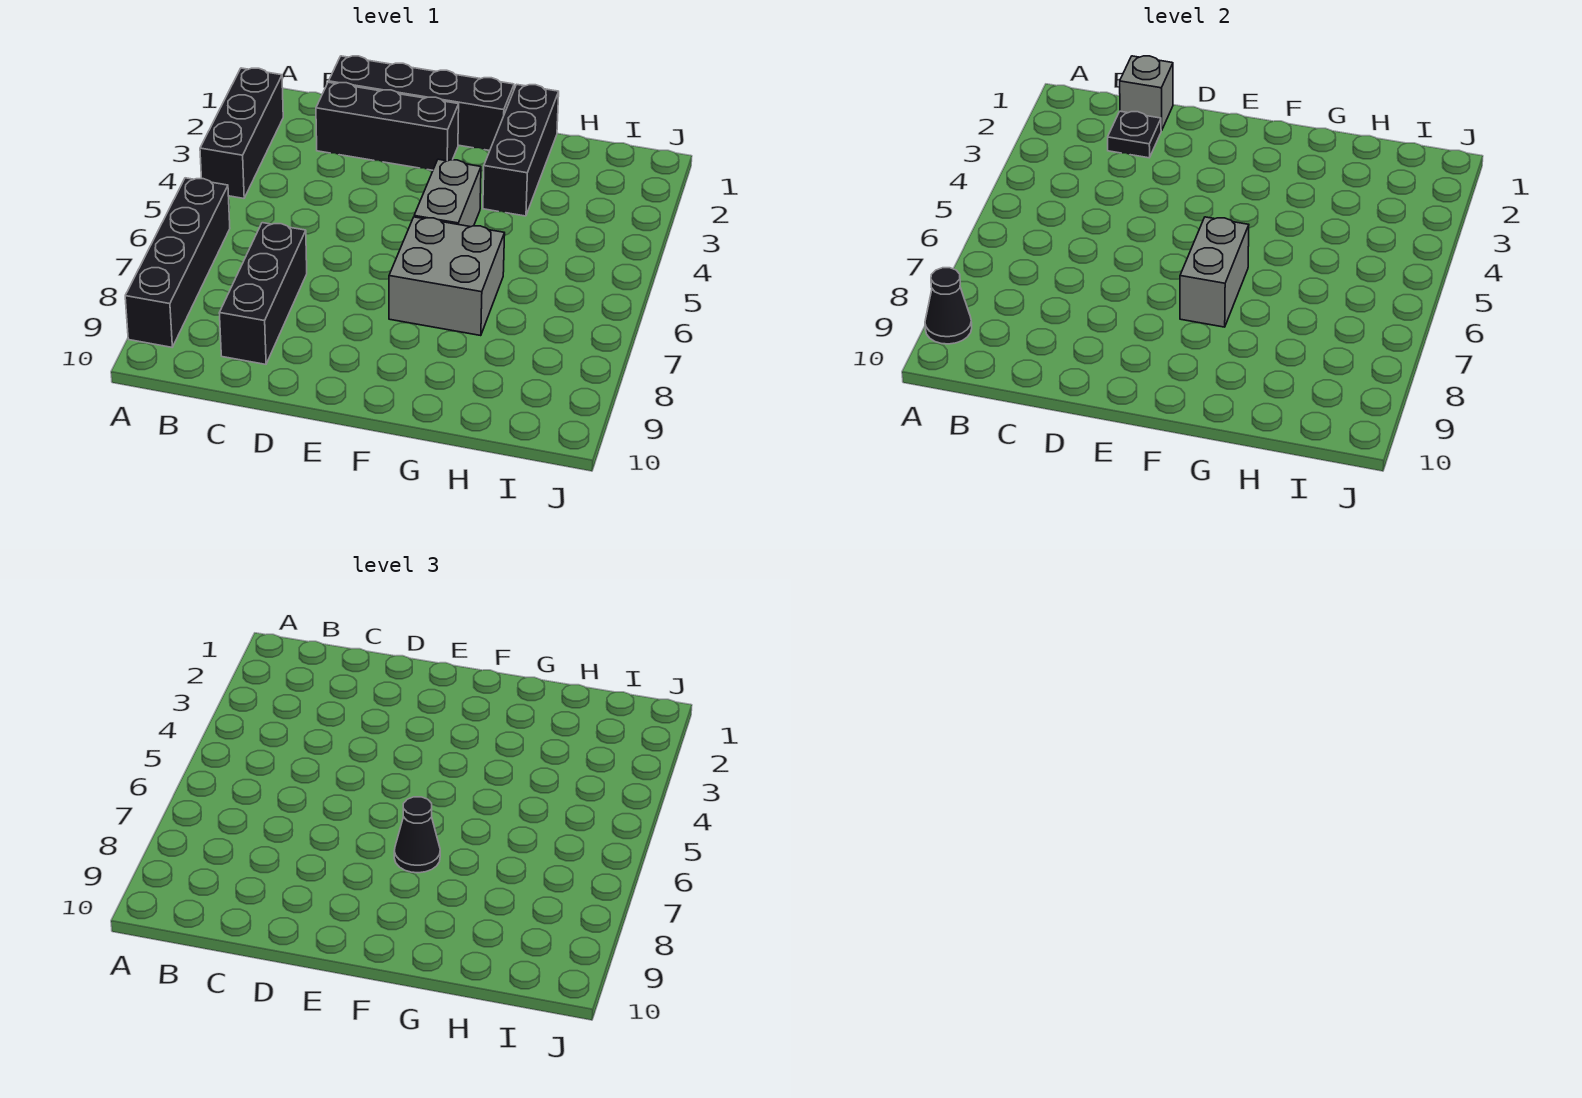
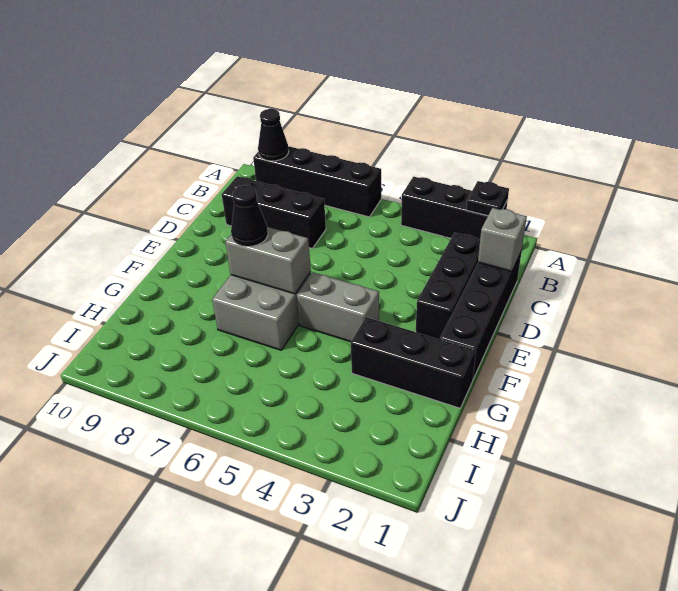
black 1x1 plate [1108,111,1162,158] -> black 1x1 plate moved to [466,181,509,216]

